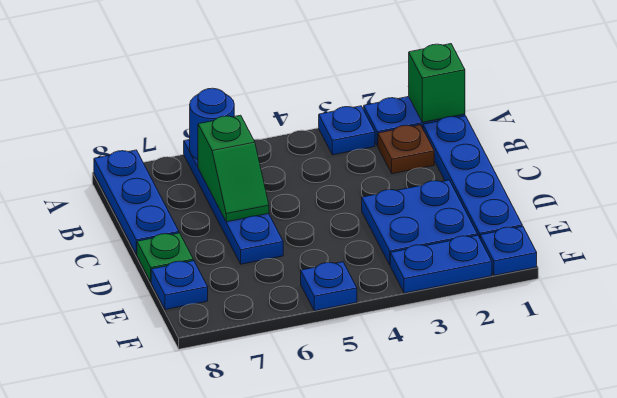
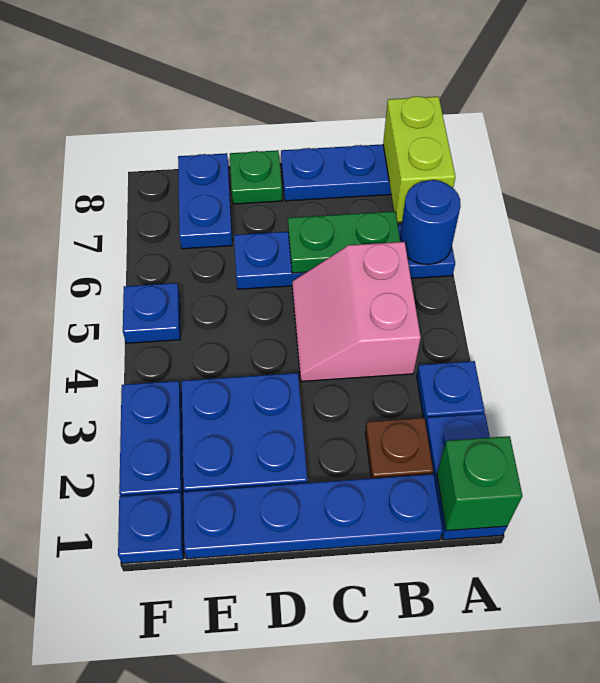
none -> lime 1x2 brick [383,96,456,222]
none -> pink 2x2 slope [292,242,421,381]
green 1x2 slope [198,115,269,222] -> green 1x2 plate [288,211,400,273]
blue 1x1 plate [151,261,208,310] -> blue 1x2 plate [178,153,232,249]

